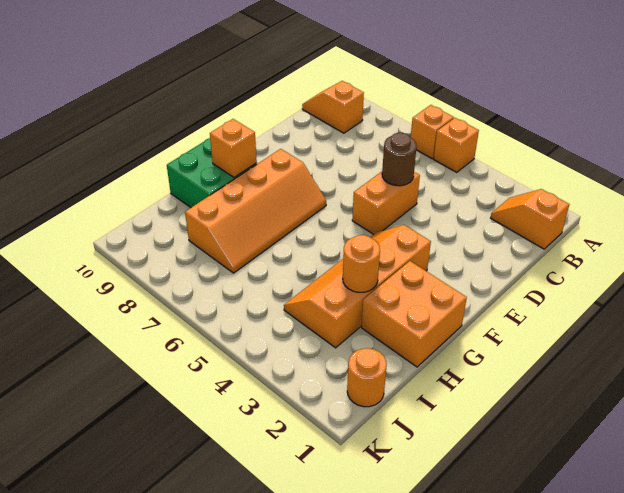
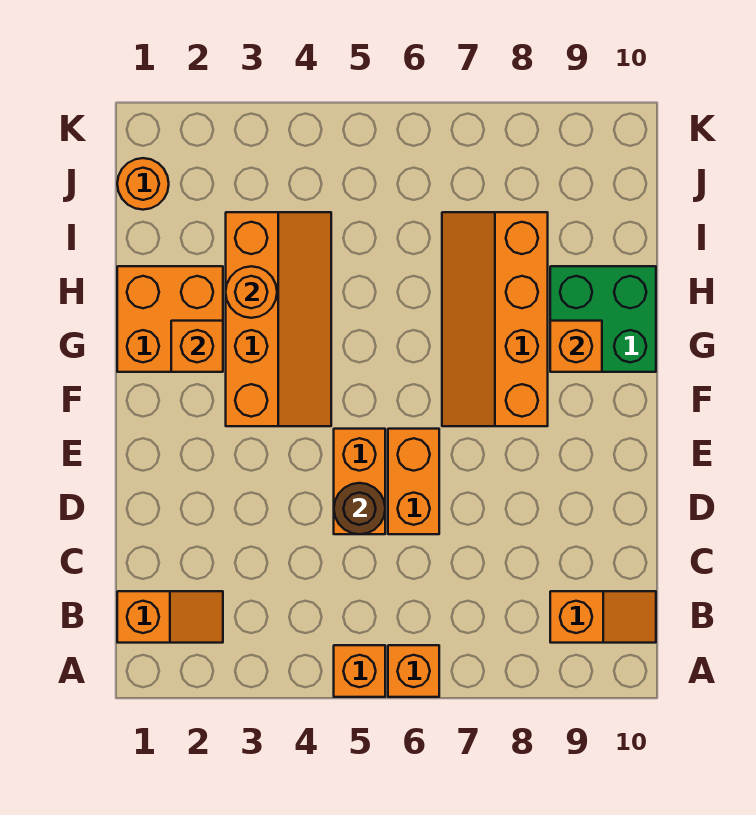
none -> orange 1x2 brick [388,429,439,534]
none -> orange 1x1 brick [171,321,223,372]

